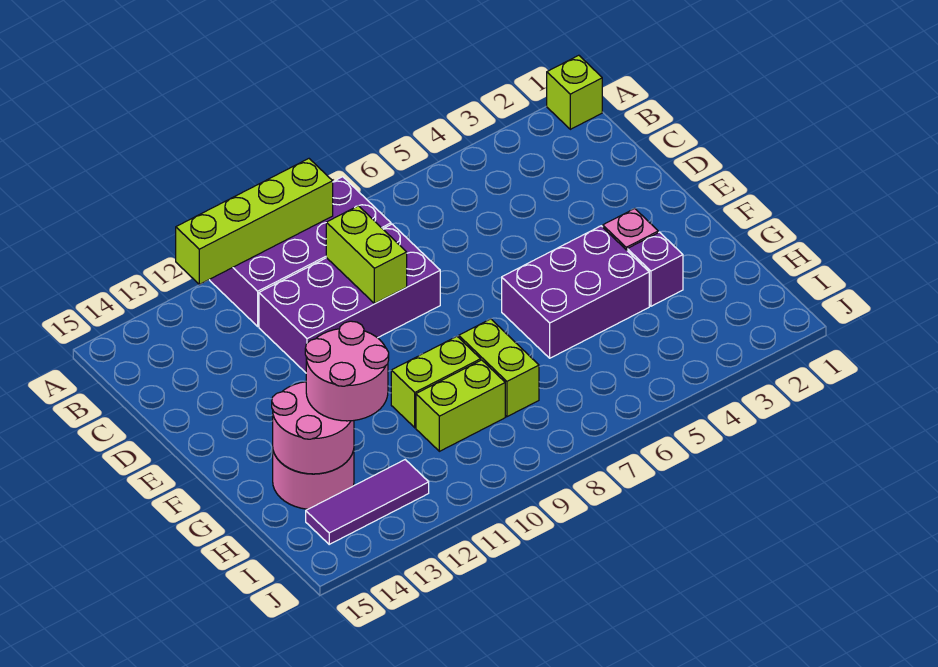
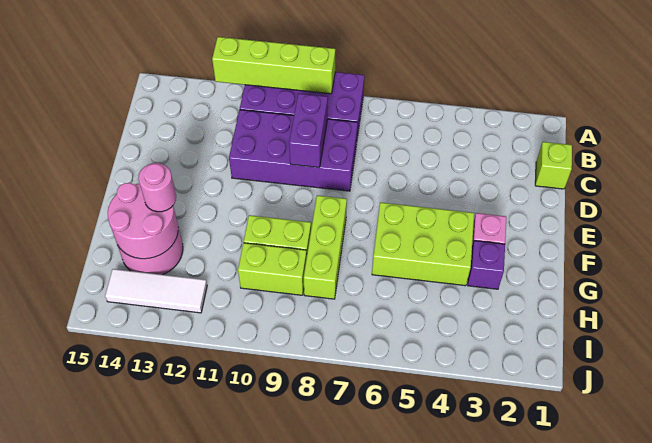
lime 1x1 brick [547,55,602,129] -> lime 1x1 brick moved to [535,142,572,189]
lime 1x2 brick [326,206,407,304] -> purple 1x2 brick [289,93,328,168]
purple 2x3 brick [502,226,649,358] -> lime 2x3 brick [372,202,474,286]
lime 1x2 brick [459,319,539,417] -> lime 1x3 brick [304,195,347,299]
pink 2x2 round brick [305,321,389,421] -> pink 1x1 round brick [138,163,176,212]
purple 1x3 tile [306,460,429,544] -> white 1x3 tile [105,269,207,313]

